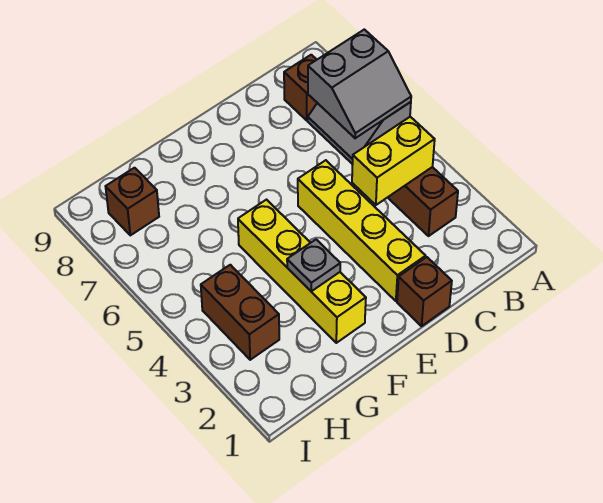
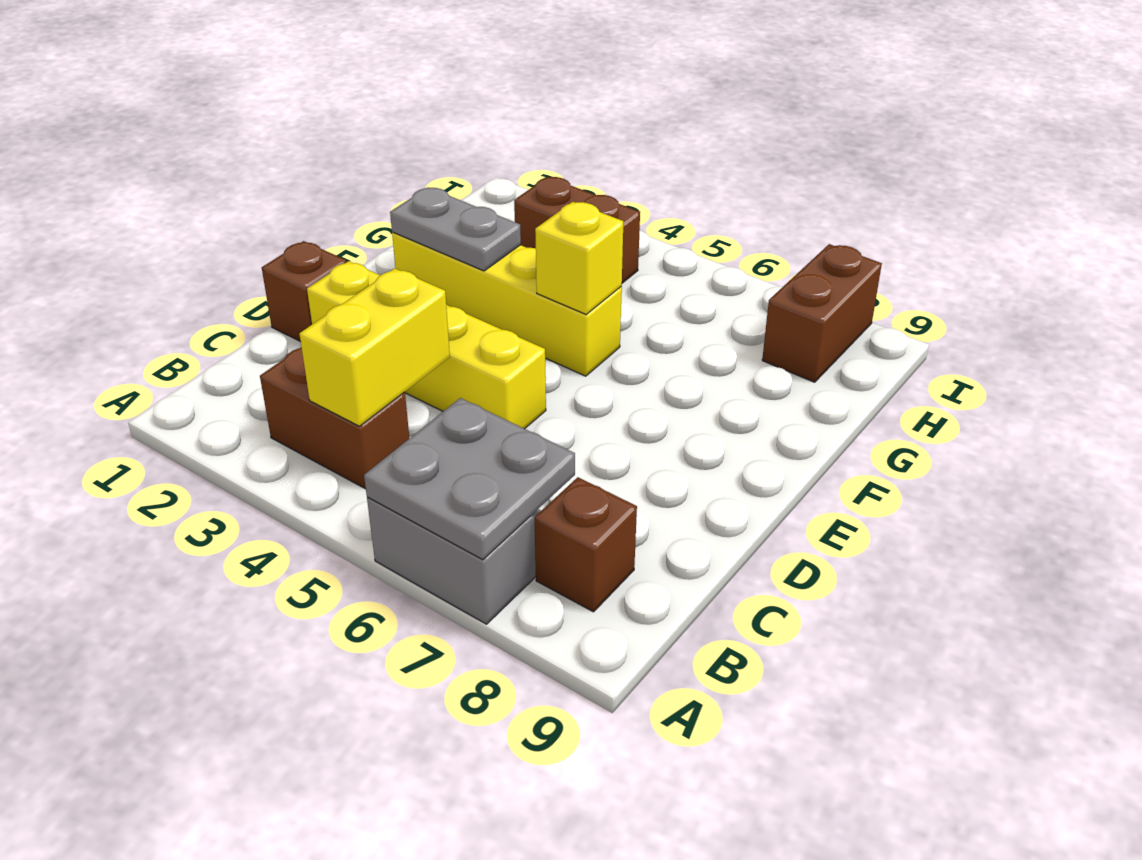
grey 2x2 slope [308,29,411,138] -> grey 2x2 plate [364,398,575,560]
grey 1x1 plate [287,240,340,291] -> grey 1x2 plate [390,188,521,271]
none -> yellow 1x1 brick [535,202,623,314]
brown 1x1 brick [106,168,159,235] -> brown 1x2 brick [762,244,882,382]

